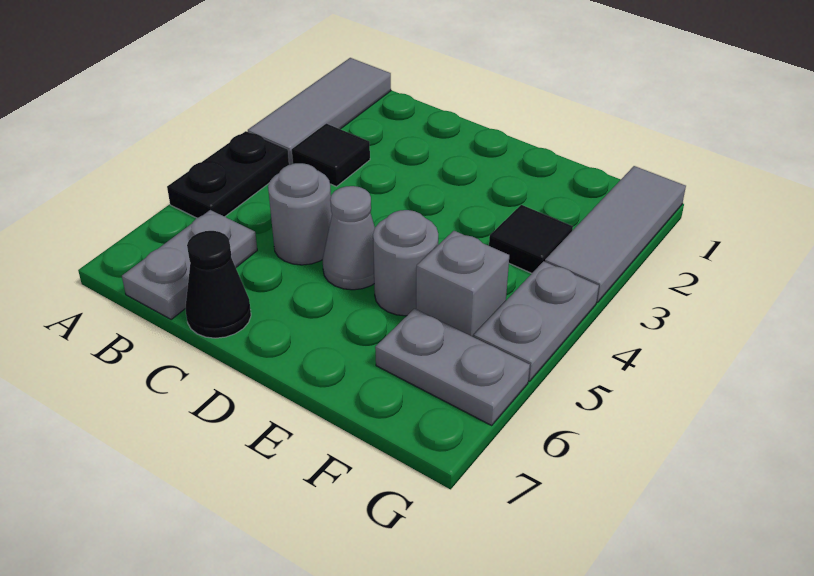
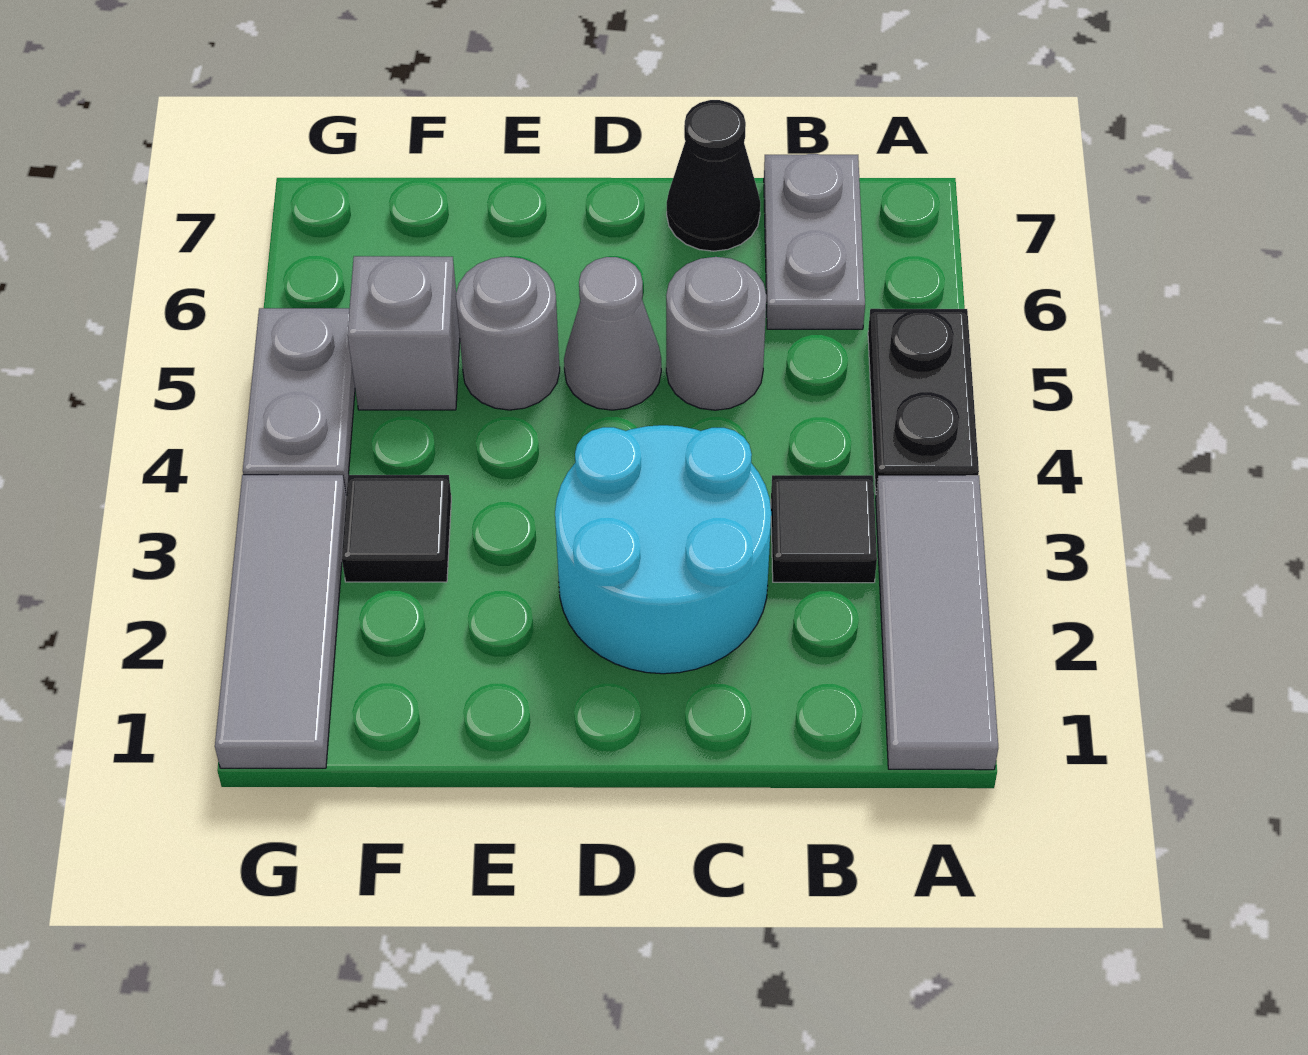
none -> cyan 2x2 round brick [555,425,771,674]
grey 1x2 plate [375,309,530,425] -> none

